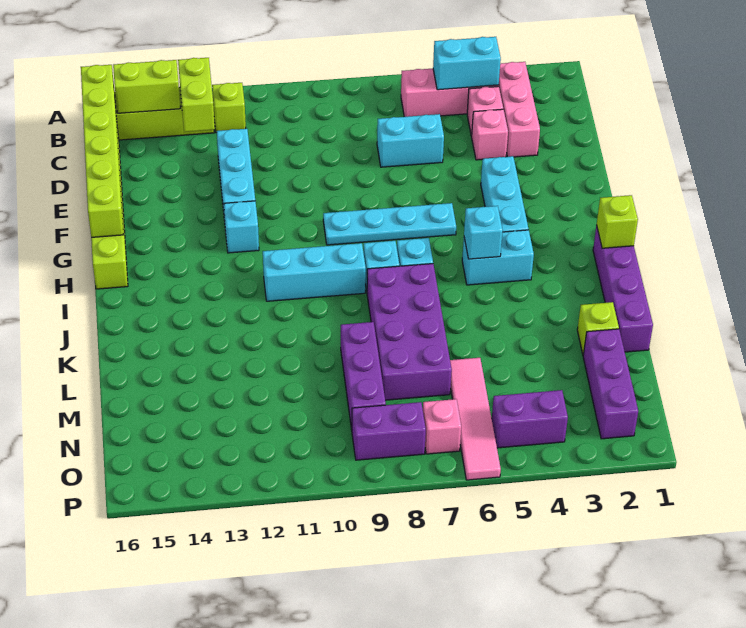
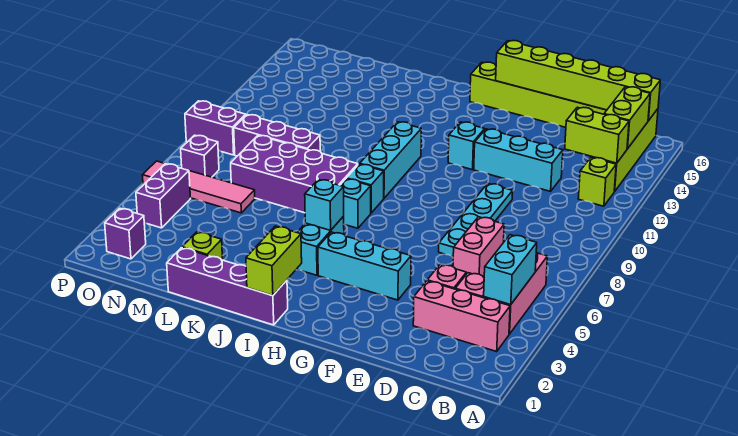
cyan 1x2 brick [377,114,444,167] -> pink 1x2 brick [453,217,504,277]
cyan 1x4 plate [323,203,456,245] -> cyan 1x4 plate moved to [439,183,513,256]
lime 1x1 brick [597,195,638,248] -> lime 1x2 brick [246,226,302,296]
purple 1x3 brick [583,329,638,439] -> purple 1x1 brick [105,208,146,259]
pink 1x1 brick [423,399,461,454] -> purple 1x1 brick [181,135,219,177]
purple 1x2 brick [352,402,426,460] -> purple 1x2 brick turned to [185,101,246,155]

